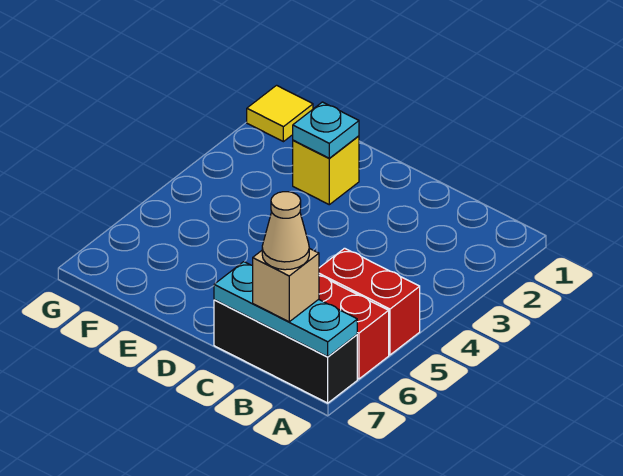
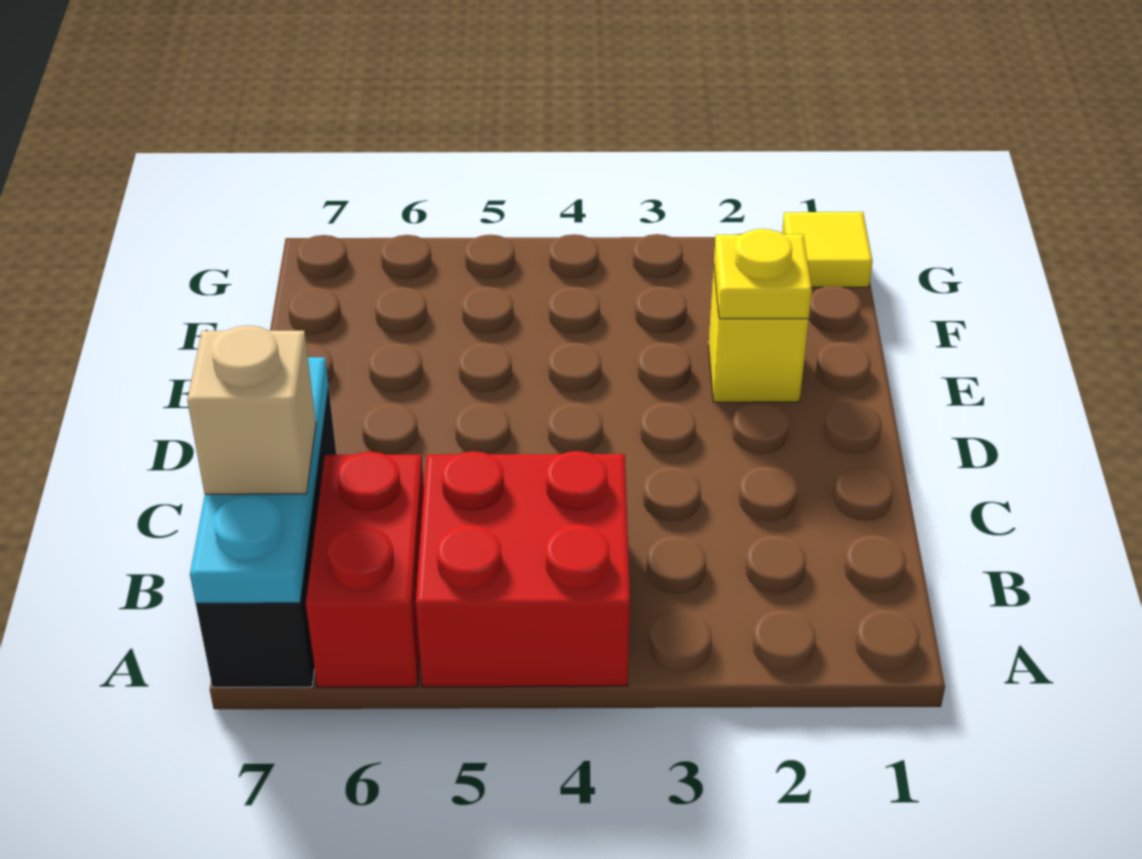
red 1x2 brick [319,248,420,355] -> red 2x2 brick [416,451,630,687]
tan 1x1 cone [262,192,309,270] -> none
cyan 1x1 plate [293,102,359,158] -> yellow 1x1 plate [714,229,812,319]

